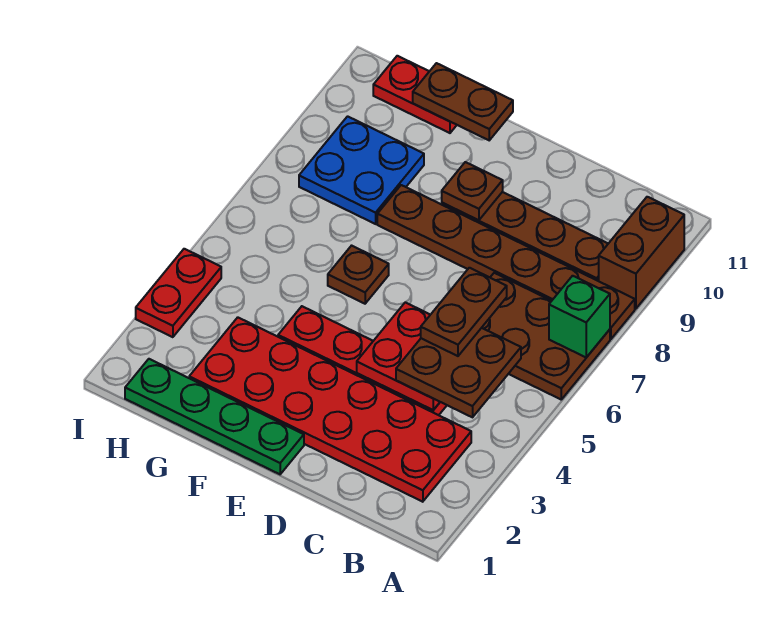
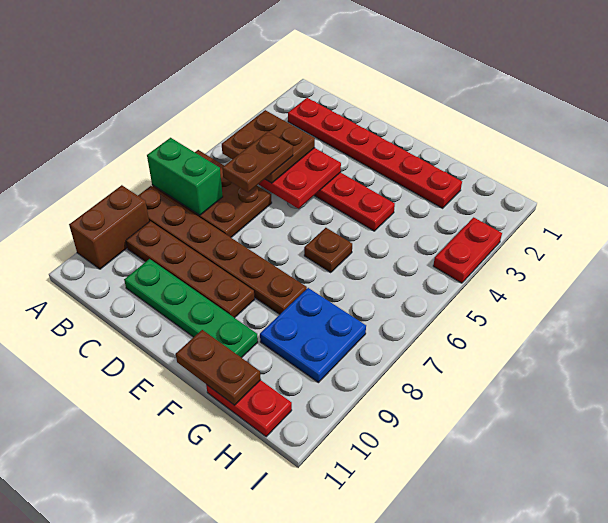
green 1x1 brick [549,276,610,357] -> green 1x2 brick [147,138,223,215]
red 2x6 plate [189,317,471,502] -> red 1x6 plate [288,98,462,208]
green 1x4 plate [125,359,304,474] -> green 1x4 plate moved to [124,259,258,358]
brown 1x1 plate [442,162,503,220] -> none

